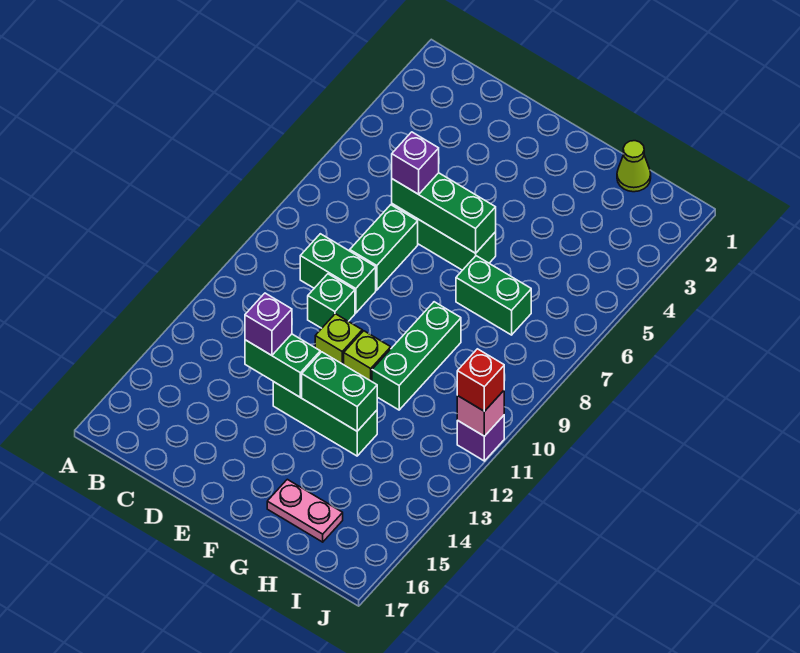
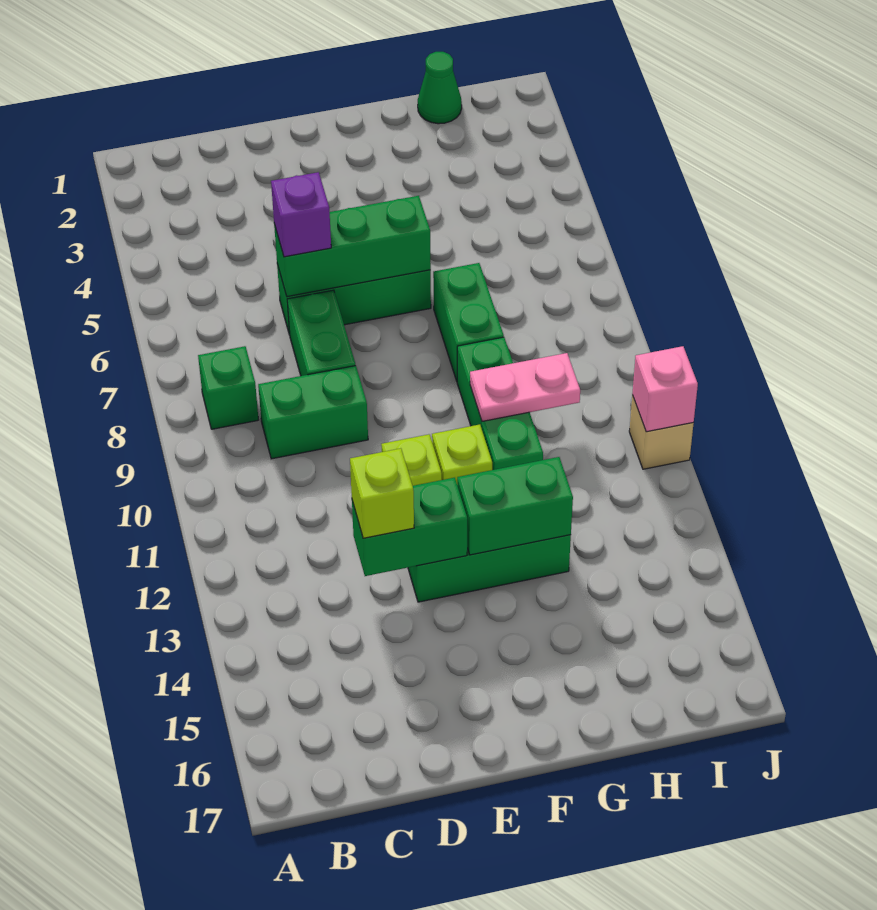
green 1x1 brick [308,274,355,328] -> green 1x1 brick moved to [198,346,258,429]
purple 1x1 brick [245,293,292,355] -> lime 1x1 brick [350,448,414,538]
green 1x2 brick [456,256,531,335] -> green 1x2 brick turned to [433,263,504,381]
pink 1x2 plate [267,479,343,542] -> pink 1x2 plate moved to [470,353,580,421]
lime 1x1 cone [617,141,651,192] -> green 1x1 cone [418,52,462,124]
purple 1x1 brick [457,416,504,461] -> tan 1x1 brick [629,395,694,469]
red 1x1 brick [457,349,504,411] -> none

